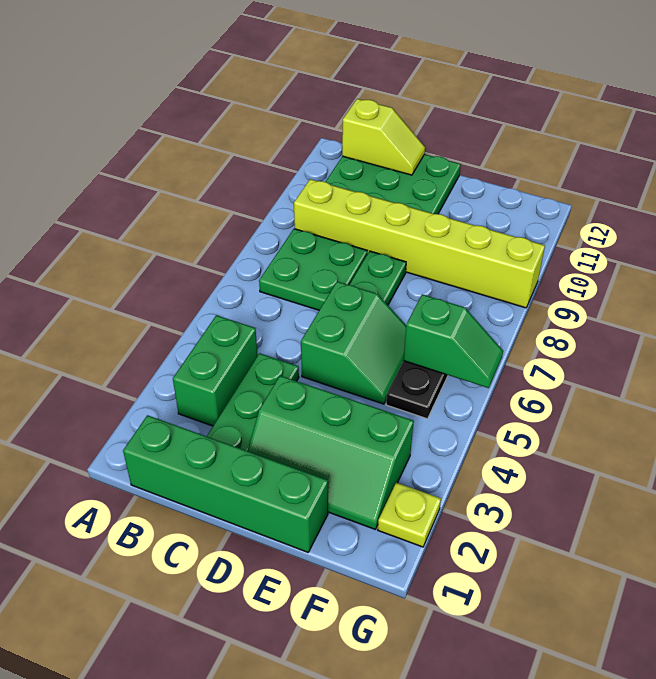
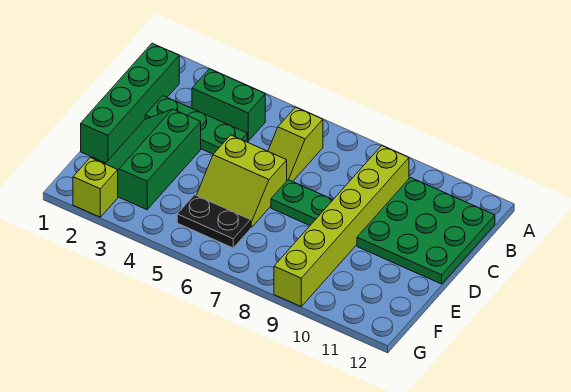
green 2x2 plate [259,229,367,310] -> none
lime 1x2 slope [342,99,425,175] -> lime 1x2 slope moved to [268,107,323,182]
green 2x2 slope [301,281,406,404] -> lime 2x2 slope [196,135,287,227]
green 1x2 slope [404,294,503,388] -> none
lime 1x1 plate [378,483,441,547] -> lime 1x1 brick [73,158,118,217]

